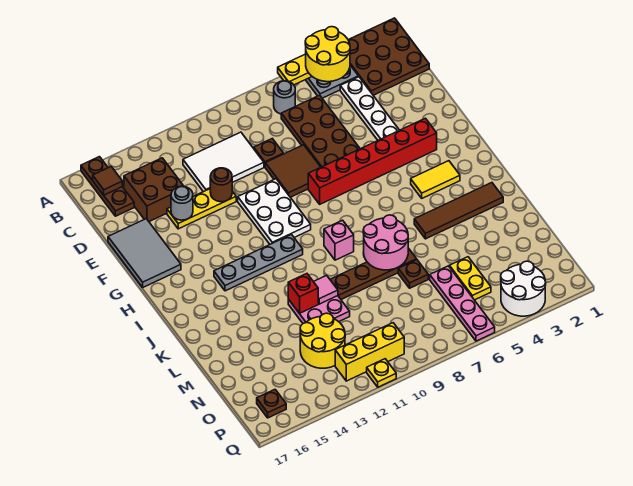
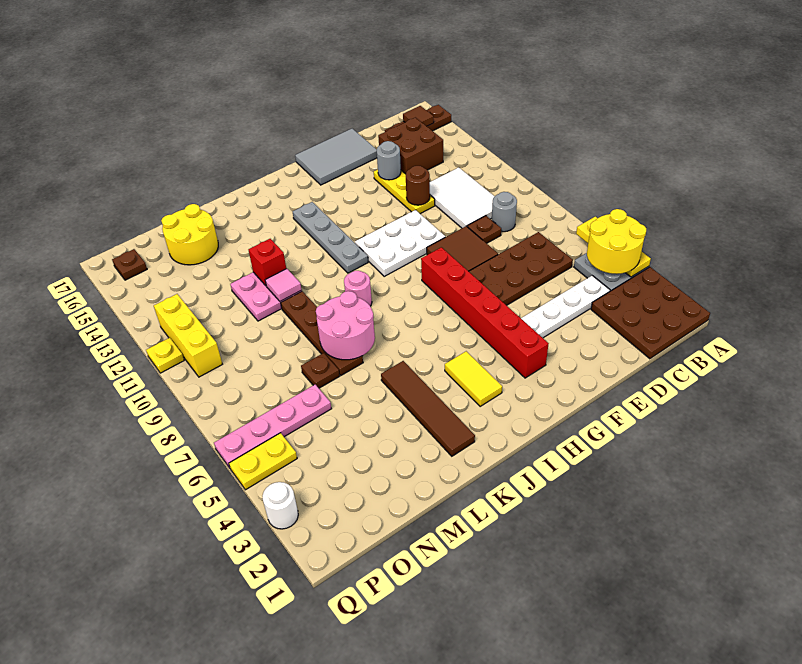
grey 1x1 round brick [274,81,295,114] -> grey 1x1 round brick moved to [492,192,517,232]
pink 1x1 brick [324,220,354,260] -> pink 1x1 round brick [344,271,372,306]
yellow 1x2 plate [449,257,491,300] -> yellow 1x2 plate moved to [229,433,297,490]
yellow 2x2 round brick [300,313,345,368] -> yellow 2x2 round brick moved to [161,204,218,265]
white 2x2 round brick [501,261,546,316] -> white 1x1 round brick [263,482,298,529]

